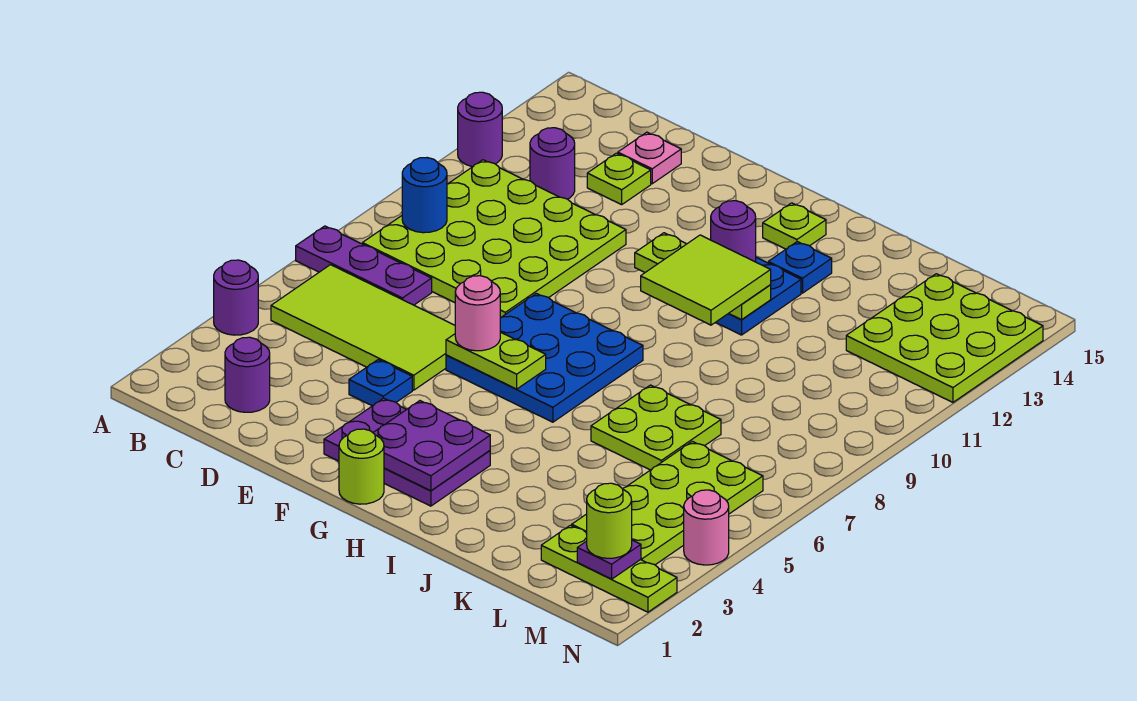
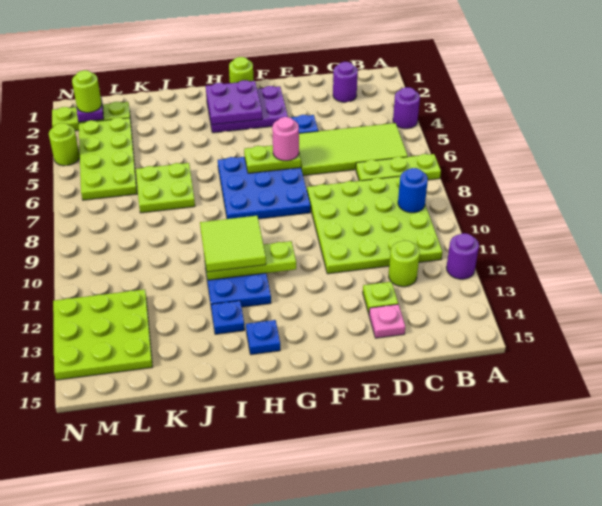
purple 1x3 plate [296,226,432,305] -> lime 1x3 plate [356,154,441,181]
purple 1x1 round brick [530,128,575,199] -> lime 1x1 round brick [389,240,420,287]
purple 1x1 round brick [711,201,756,262] -> none
lime 1x1 plate [763,203,826,249] -> blue 1x1 plate [246,320,280,355]
pink 1x1 round brick [684,490,729,565] -> lime 1x1 round brick [49,123,80,166]

